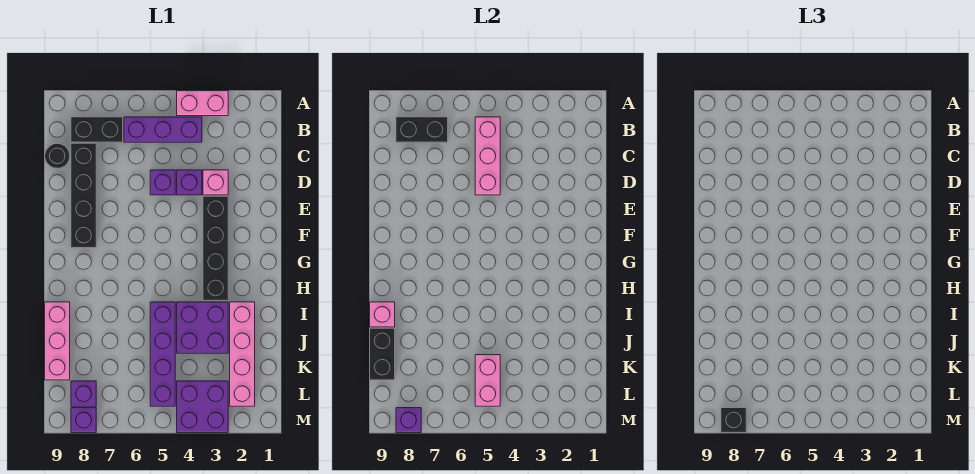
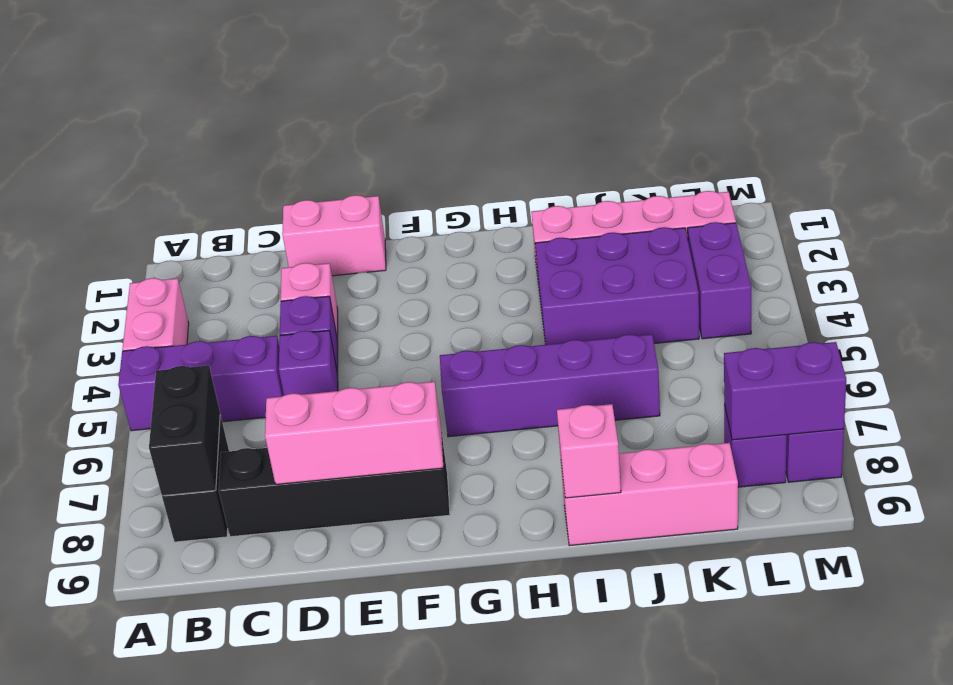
purple 1x3 brick [124,117,202,142] -> purple 1x3 brick turned to [118,336,284,431]
pink 1x3 brick [475,117,500,195] -> pink 1x3 brick moved to [265,382,443,484]
black 1x1 round brick [45,143,70,169] -> none
black 1x4 brick [203,196,228,301] -> none
purple 2x2 brick [177,302,228,353] -> purple 2x3 brick [535,227,699,345]
purple 1x4 brick [150,302,175,406] -> purple 1x4 brick moved to [440,334,660,437]
black 1x2 brick [370,328,395,380] -> none
pink 1x2 brick [475,355,500,406] -> pink 1x2 brick moved to [282,195,386,276]
purple 2x2 brick [177,381,228,433] -> purple 1x2 brick [688,222,751,339]
purple 1x1 brick [396,408,421,433] -> purple 1x2 brick [724,342,846,440]
black 1x1 brick [721,408,746,433] -> none

